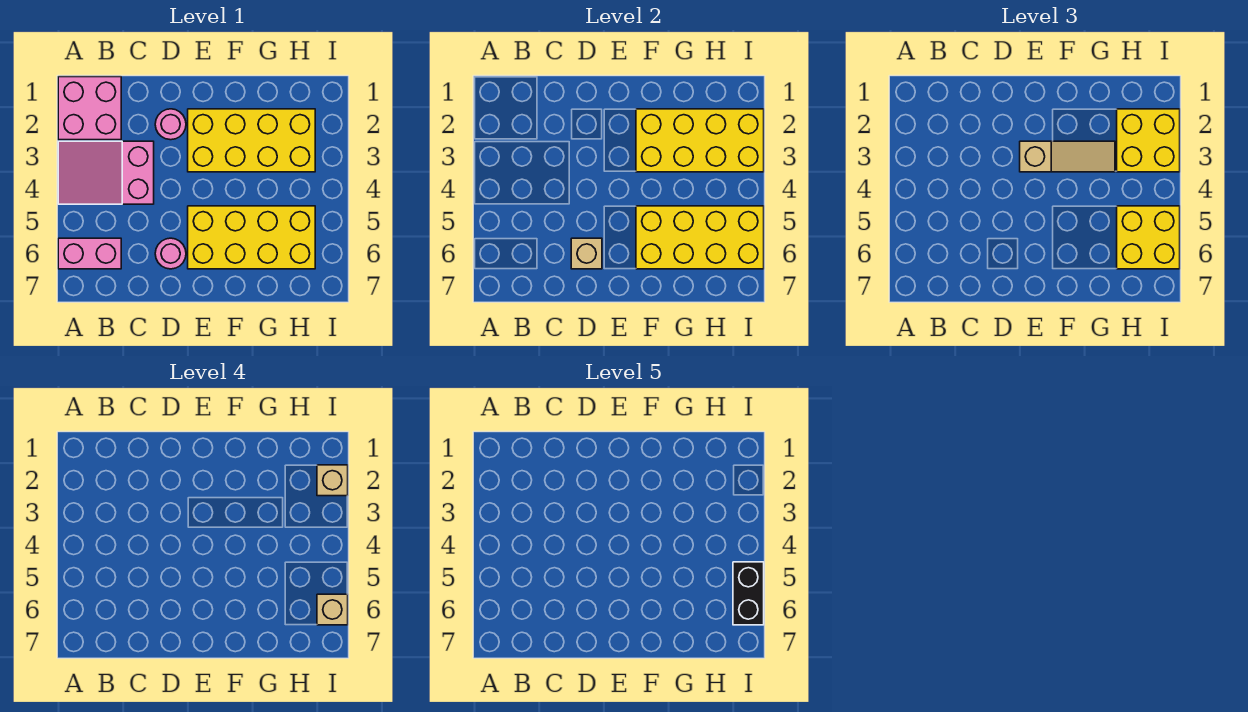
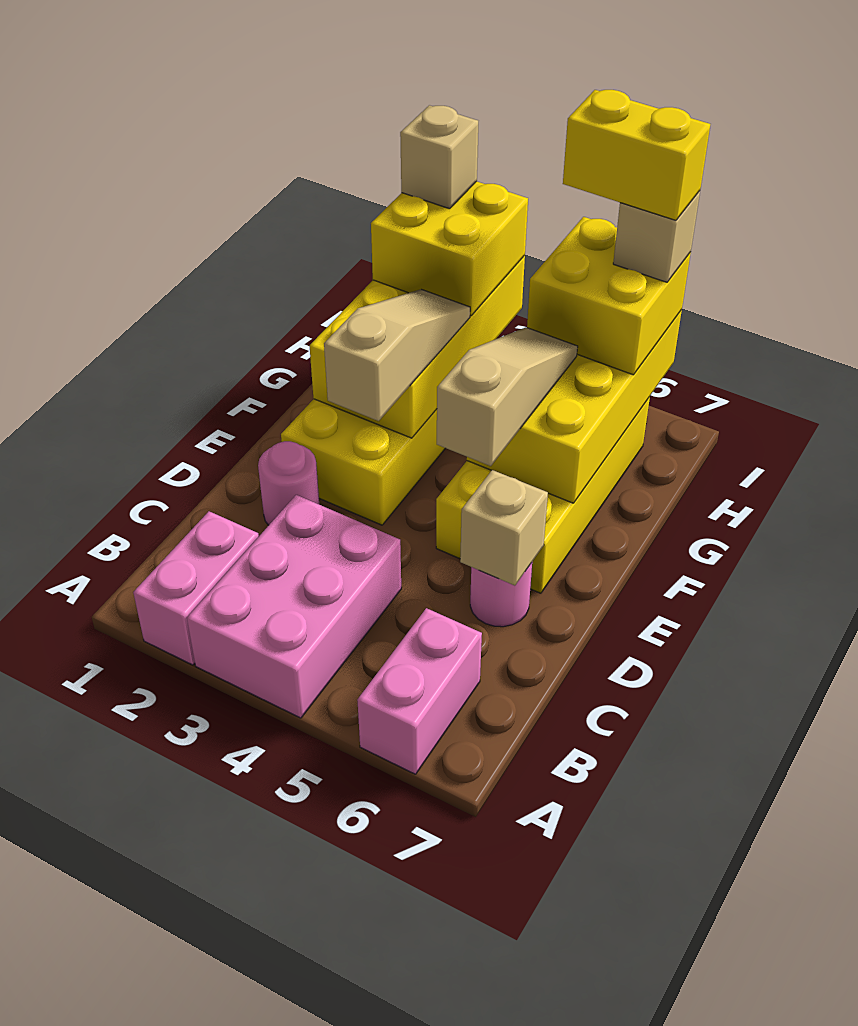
pink 2x2 brick [58,77,121,140] -> pink 1x2 brick [133,511,259,665]
pink 2x3 slope [58,141,154,204] -> pink 2x3 brick [187,495,401,718]
none -> tan 1x3 slope [437,327,578,466]
black 1x2 brick [733,562,764,625] -> yellow 1x2 brick [563,90,710,220]

